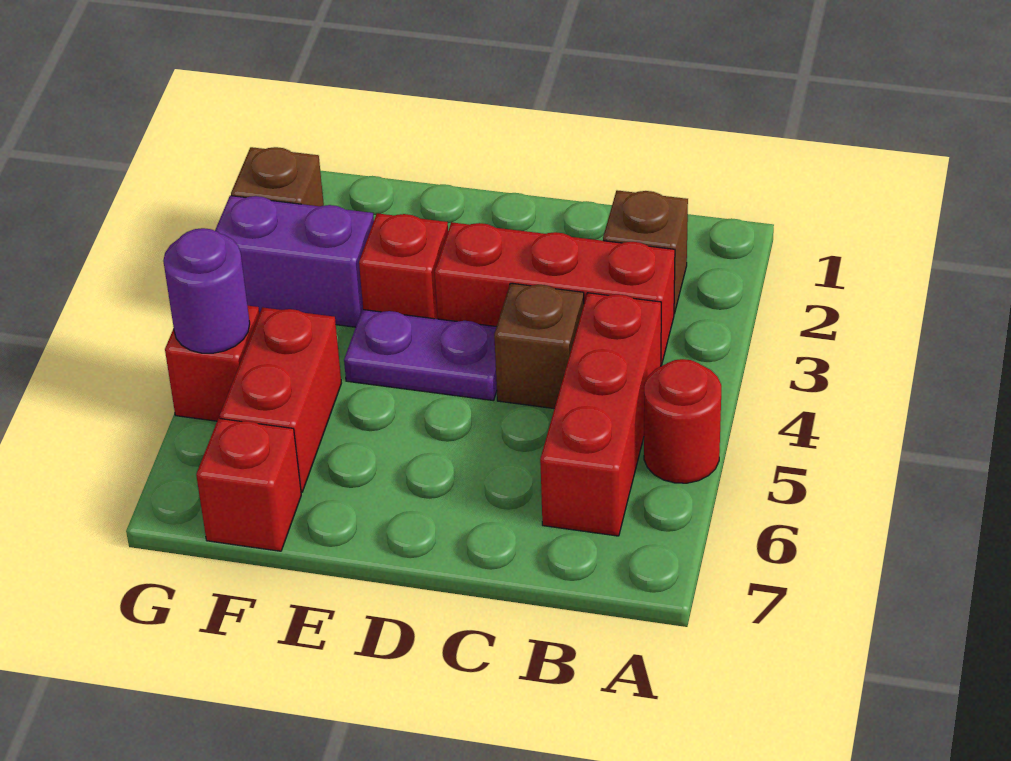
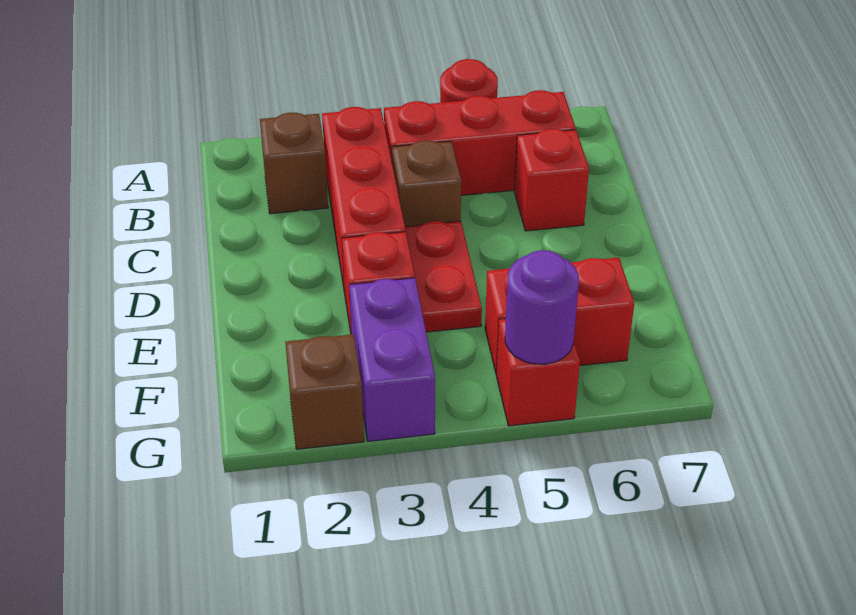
purple 1x2 plate [344,310,497,401] -> red 1x2 plate [405,221,482,332]
red 1x1 brick [196,418,301,551] -> red 1x1 brick moved to [514,129,589,231]

